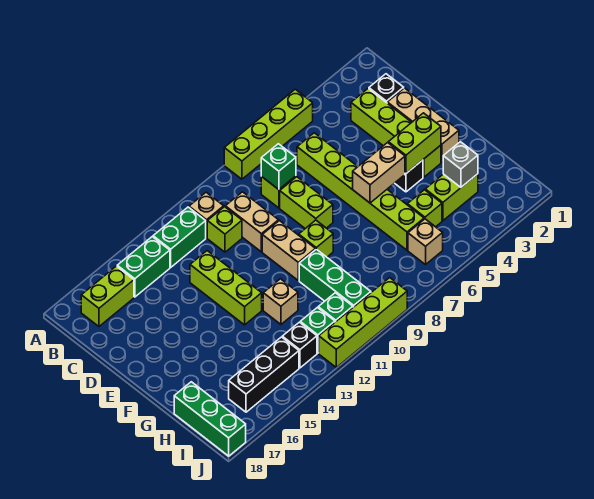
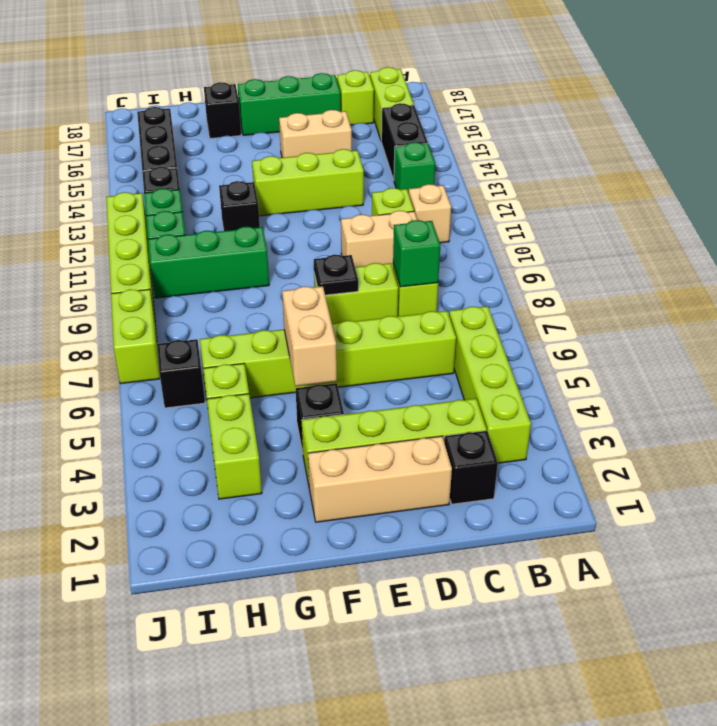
lime 1x4 brick [224,89,313,179] -> lime 1x4 brick moved to [449,306,531,463]
green 1x2 brick [153,207,206,267] -> green 1x1 brick [394,142,435,193]
green 1x2 brick [117,237,170,297] -> black 1x2 brick [381,103,428,180]
none -> black 1x1 plate [313,255,358,295]
tan 1x2 brick [262,221,315,280] -> tan 1x2 brick moved to [279,110,352,158]
lime 1x2 brick [388,113,441,173] -> lime 1x2 brick moved to [111,289,160,384]
lime 1x1 brick [299,220,333,257] -> lime 1x1 brick moved to [337,70,374,125]
tan 1x1 brick [263,279,298,324] -> black 1x1 brick [219,181,260,231]
none -> black 1x1 brick [204,82,241,139]
grey 1x1 brick [443,142,478,187] -> none
green 1x3 brick [174,382,246,456] -> green 1x3 brick moved to [237,73,341,135]
tan 1x1 brick [408,219,443,265] -> black 1x1 brick [157,339,205,408]

